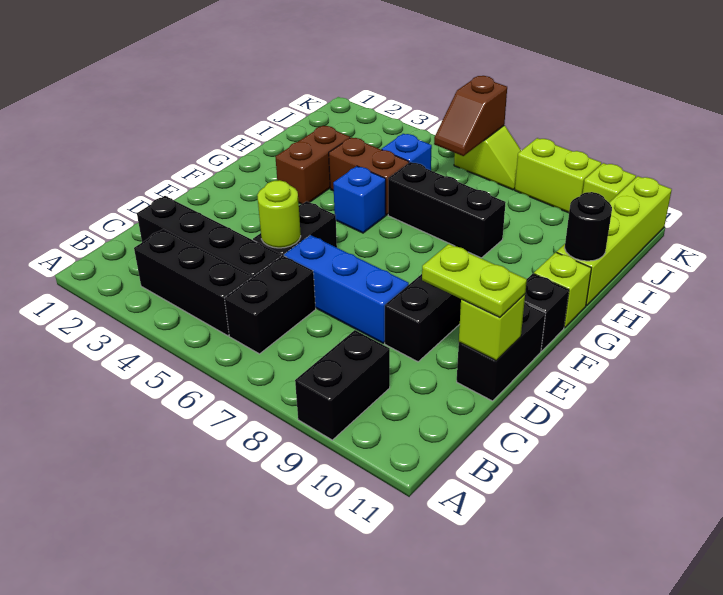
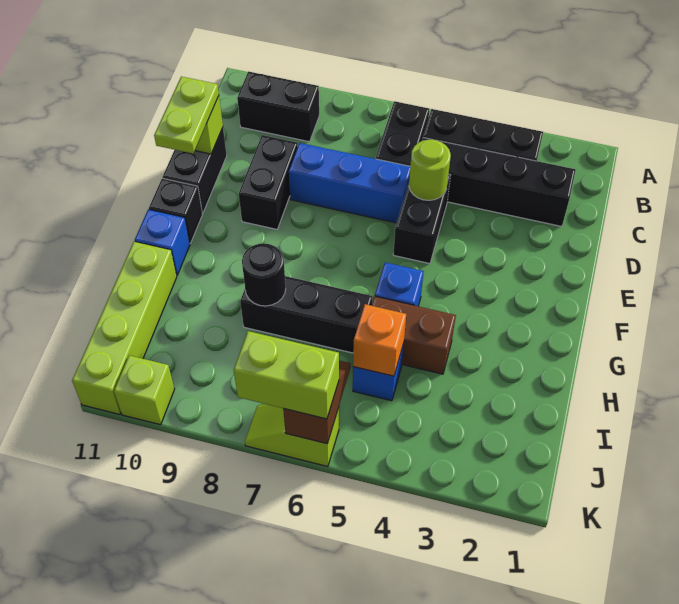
black 1x2 brick [295,330,390,440] -> black 1x2 brick turned to [237,71,319,142]
lime 1x2 plate [422,244,527,317] -> lime 1x2 plate turned to [154,77,219,154]
brown 1x2 brick [275,126,350,204] -> none
lime 1x1 brick [534,252,591,328] -> blue 1x1 brick [135,209,190,275]
black 1x1 round brick [565,192,612,261] -> black 1x1 round brick moved to [242,243,286,306]
none -> orange 1x1 brick [353,304,406,376]
lime 1x2 brick [515,138,601,213] -> lime 1x2 brick moved to [234,331,339,419]

